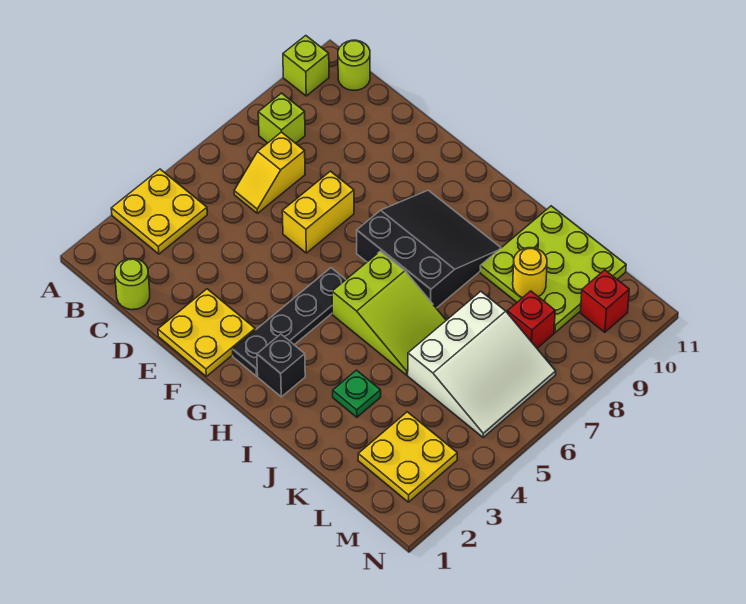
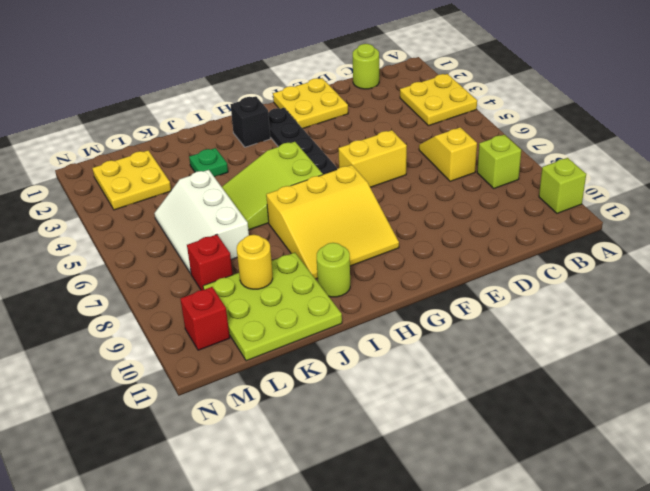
lime 1x1 round brick [338,40,370,90] -> lime 1x1 round brick moved to [317,243,350,297]
yellow 1x2 brick [282,171,354,253] -> yellow 1x2 brick turned to [338,130,407,187]
black 3x3 slope [357,190,501,308] -> yellow 3x3 slope [266,165,399,279]
white 3x3 slope [408,291,556,437] -> white 2x3 slope [154,170,249,274]

